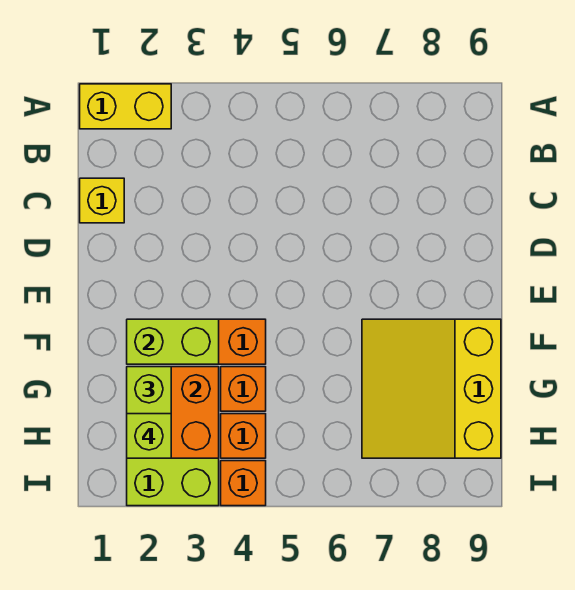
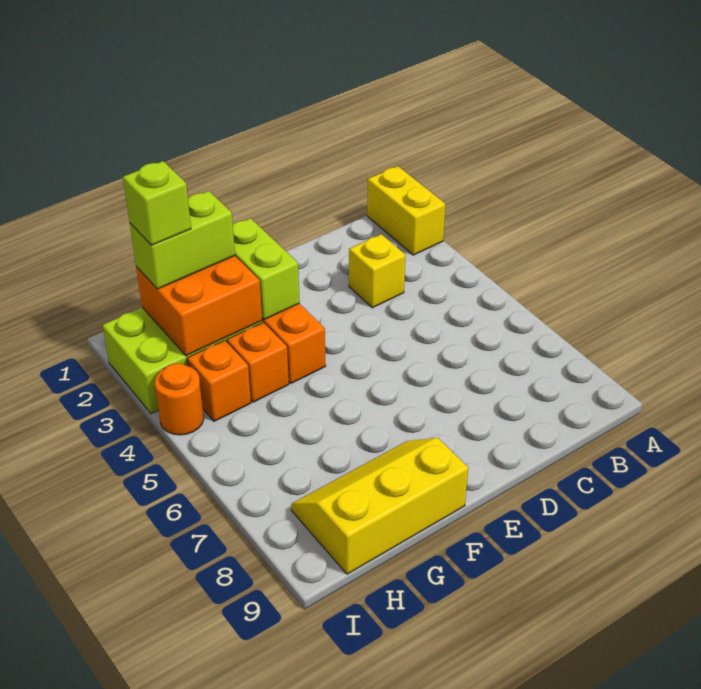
yellow 1x1 brick [80,178,124,223] -> yellow 1x1 brick moved to [349,234,405,308]
yellow 3x3 slope [362,319,501,458] -> yellow 2x3 slope [291,438,468,574]
orange 1x1 brick [221,461,266,506] -> orange 1x1 round brick [155,363,204,435]

